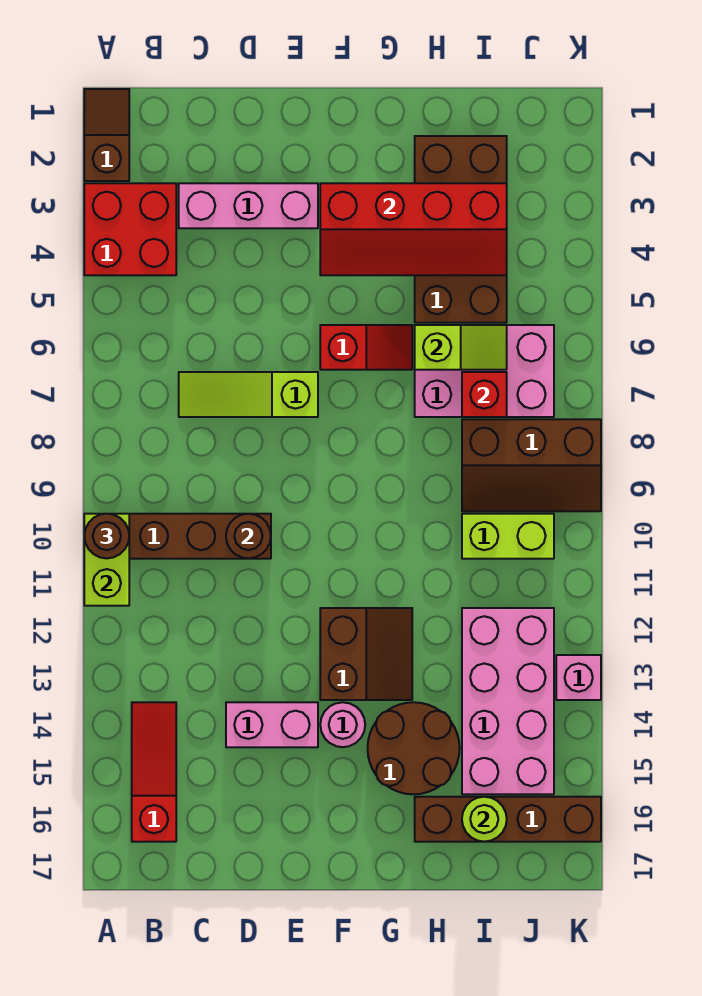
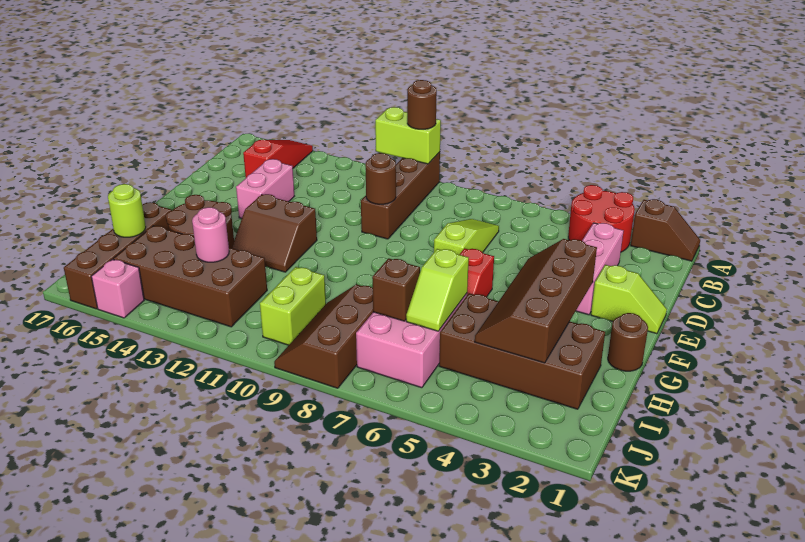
red 2x2 brick [84,183,176,275] -> red 2x2 round brick [568,185,635,252]
red 1x3 slope [132,702,176,842] -> red 1x3 slope turned to [243,140,313,178]
none -> lime 1x2 slope [591,265,667,334]
red 2x4 slope [320,183,507,275] -> brown 2x4 slope [475,239,597,363]
pink 1x1 round brick [320,702,365,747] -> pink 1x1 round brick moved to [192,207,229,262]
none -> brown 1x1 round brick [608,313,648,371]
red 1x1 brick [462,372,507,417] -> brown 1x1 brick [372,258,420,321]
pink 2x4 brick [462,608,554,794] -> brown 2x4 brick [113,226,267,327]
pink 1x1 brick [556,655,601,700] -> pink 1x1 brick moved to [91,259,144,318]

